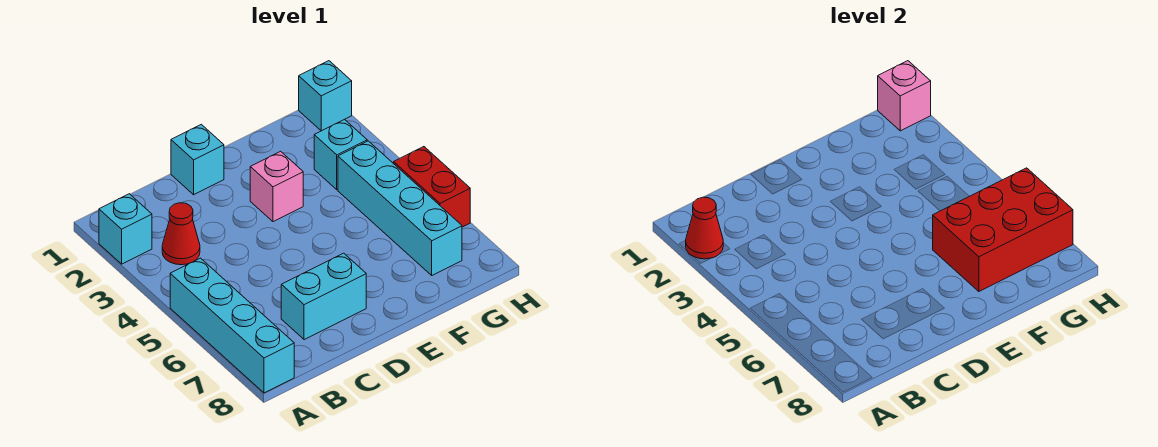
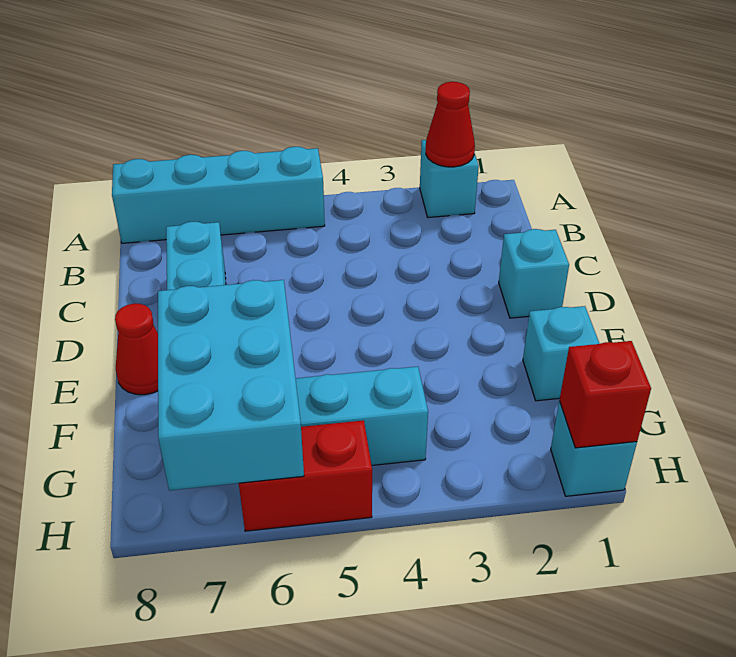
red 1x1 cone [162,203,200,265] -> red 1x1 cone moved to [115,304,158,395]
pink 1x1 brick [250,151,303,222] -> none
red 2x3 brick [933,168,1073,292] -> cyan 2x3 brick [158,280,304,490]
cyan 1x1 brick [314,119,367,190] -> cyan 1x1 brick moved to [523,306,599,401]
pink 1x1 brick [878,61,931,131] -> red 1x1 brick [560,341,651,448]

